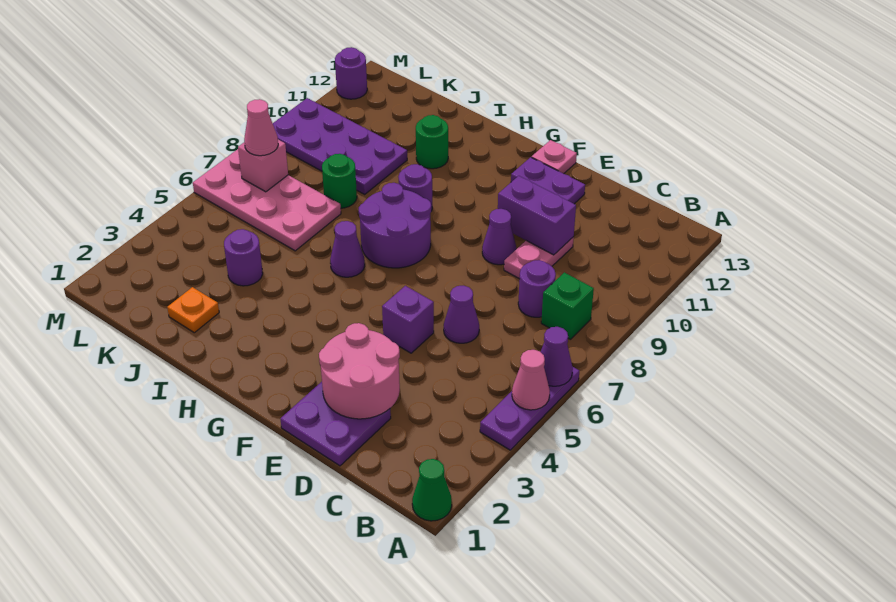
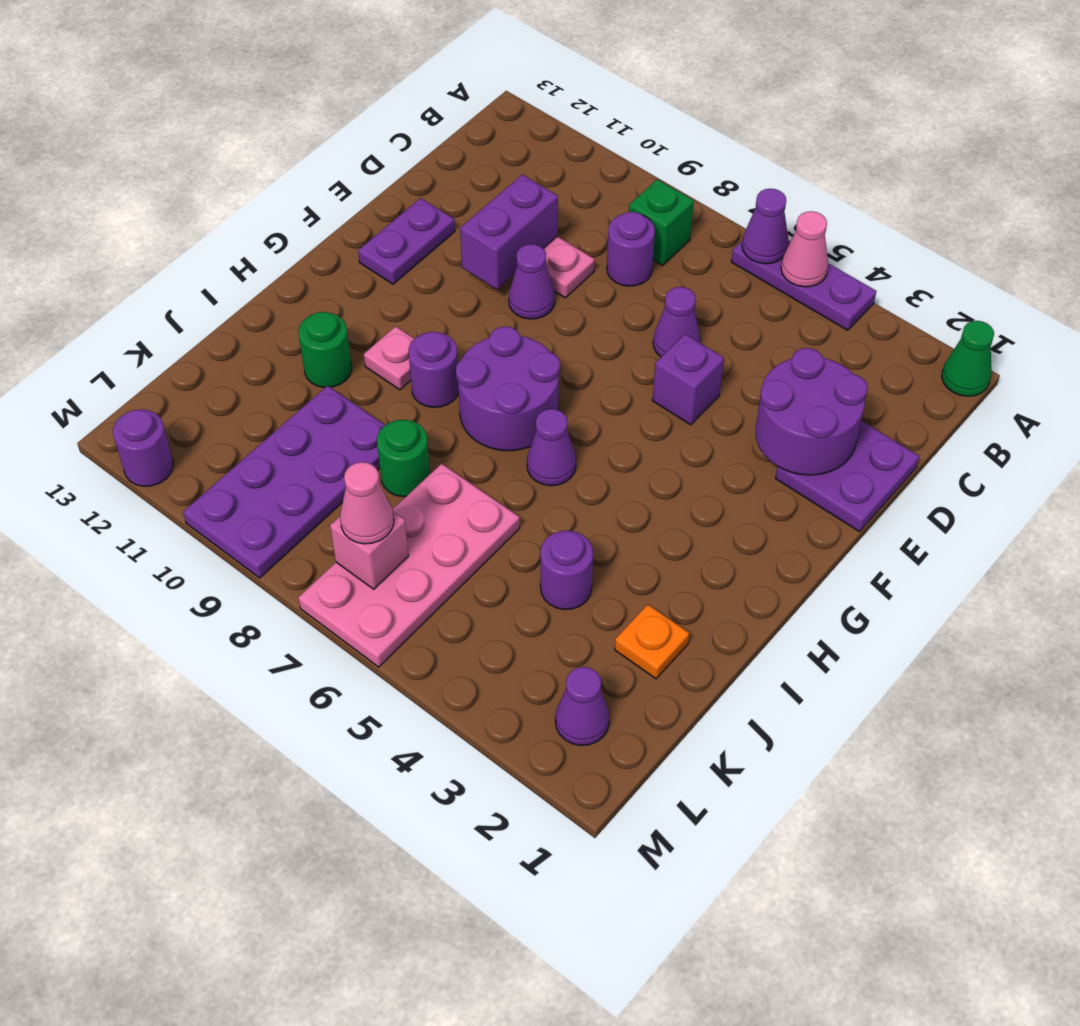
pink 2x2 round brick [319,323,400,419] -> purple 2x2 round brick [755,348,868,475]
pink 1x1 plate [532,140,577,174] -> pink 1x1 plate moved to [364,326,414,390]
none -> purple 1x1 cone [555,667,609,746]

